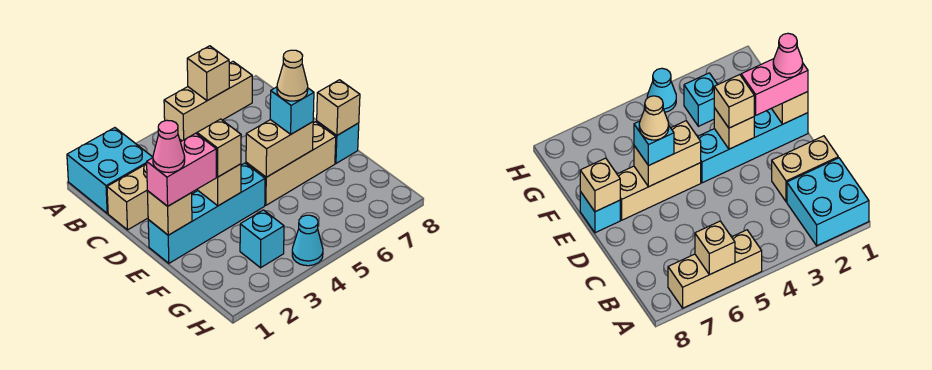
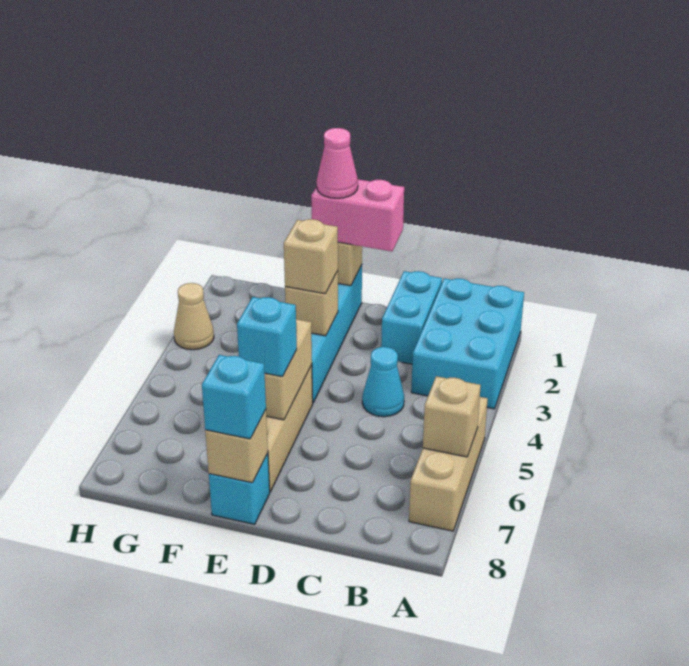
cyan 2x2 brick [67,128,153,213] -> cyan 2x3 brick [411,278,524,409]
tan 1x2 brick [107,164,148,230] -> cyan 1x2 brick [381,271,442,364]
pink 1x2 brick [147,133,216,206] -> pink 1x2 brick turned to [311,179,404,251]
tan 1x1 cone [277,50,308,101] -> tan 1x1 cone moved to [174,283,214,350]
cyan 1x1 brick [240,210,284,268] -> cyan 1x1 brick moved to [202,355,266,439]
cyan 1x1 cone [292,215,323,266] -> cyan 1x1 cone moved to [362,347,404,417]

